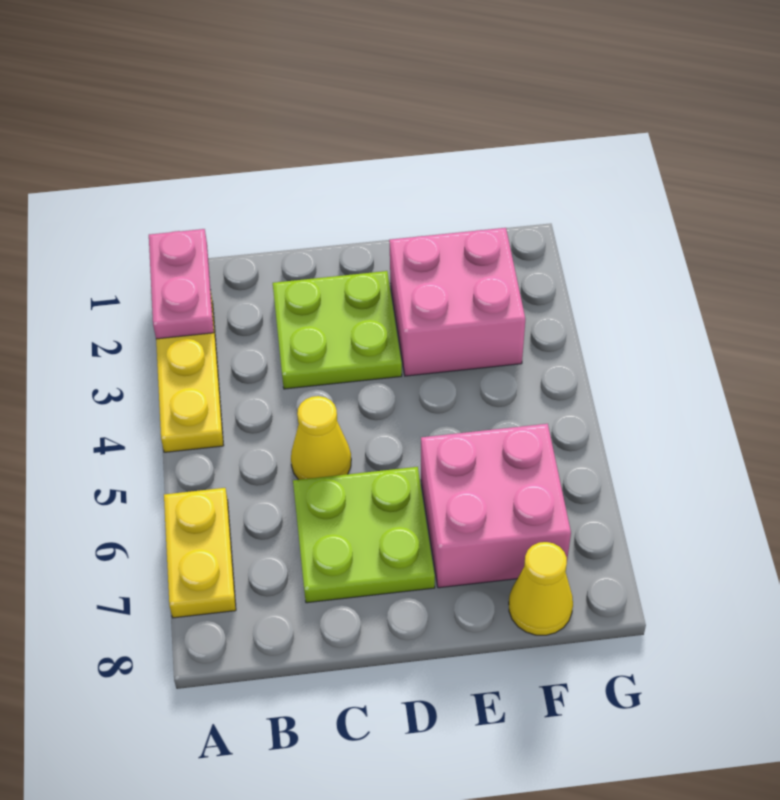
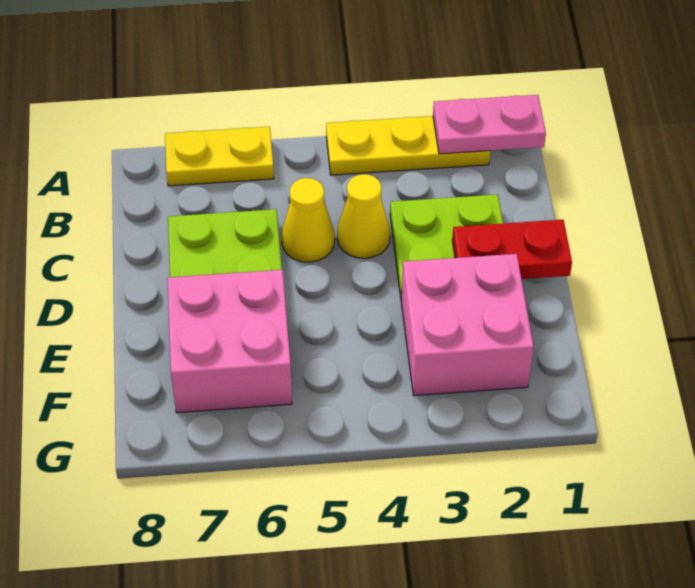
none -> red 1x2 plate [452,220,572,279]
yellow 1x1 cone [509,542,573,635] -> yellow 1x1 cone moved to [337,174,390,258]

